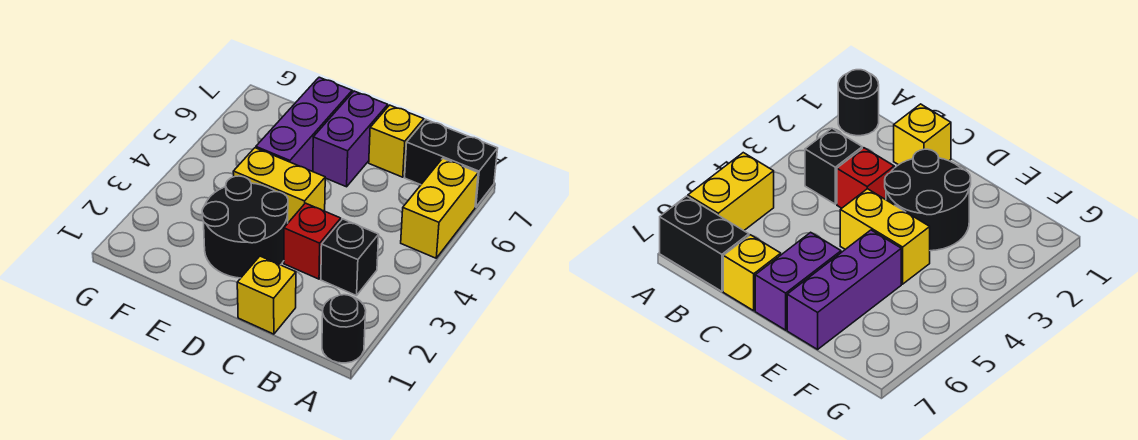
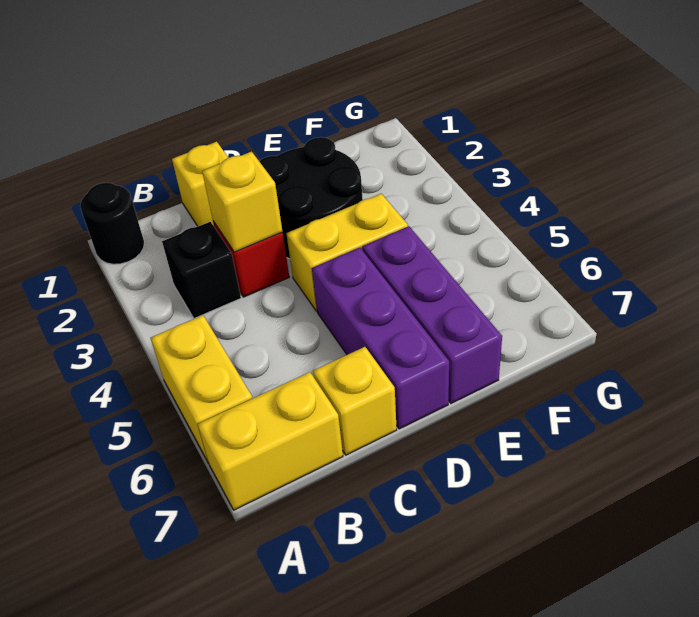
black 1x2 brick [405,120,498,207] -> yellow 1x2 brick [197,372,343,510]
none -> yellow 1x1 brick [202,152,283,252]
purple 1x2 brick [313,91,388,187] -> purple 1x3 brick [312,247,449,429]

